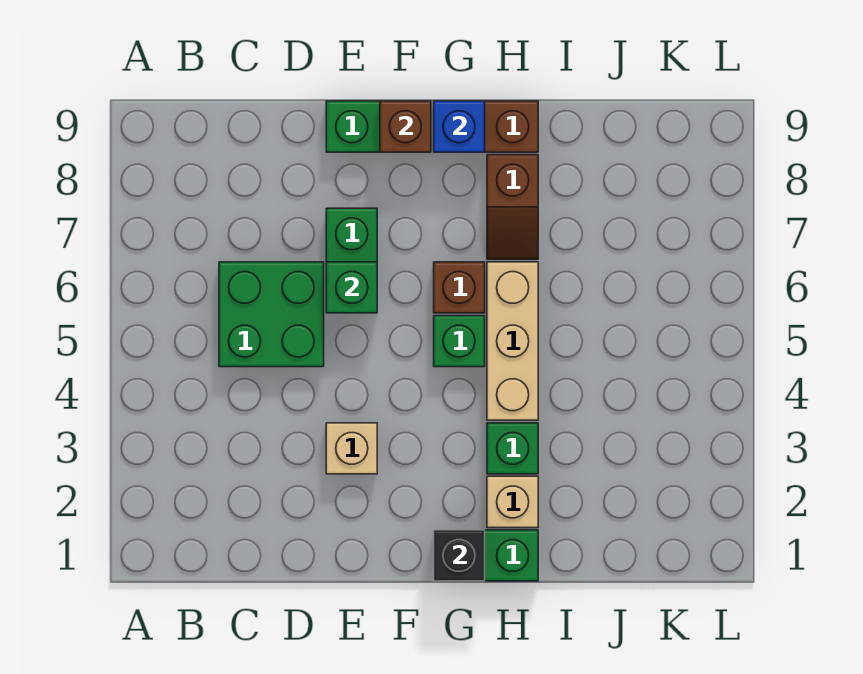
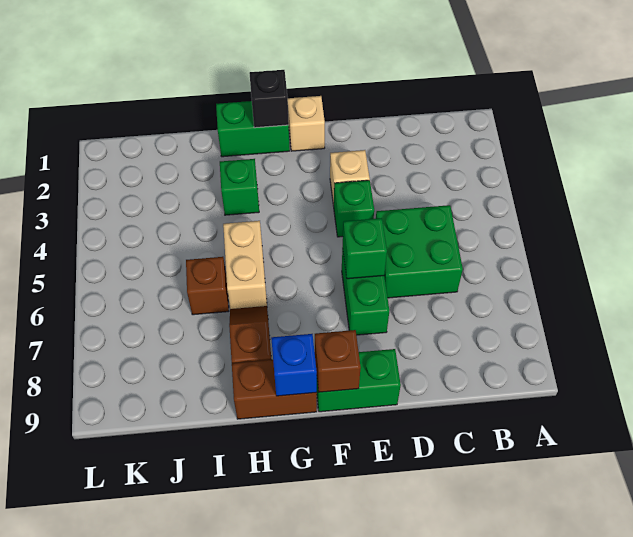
green 1x1 brick [434,316,485,367] -> green 1x1 brick moved to [334,180,374,237]
brown 1x1 brick [434,262,485,313] -> brown 1x1 brick moved to [186,257,229,315]
tan 1x1 brick [487,476,538,528] -> tan 1x1 brick moved to [288,96,325,151]
tan 1x3 brick [487,262,538,420] -> tan 1x2 brick [223,221,267,309]

